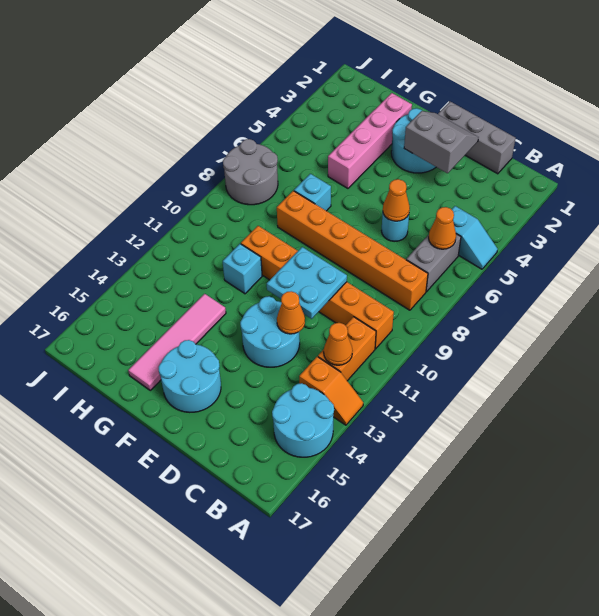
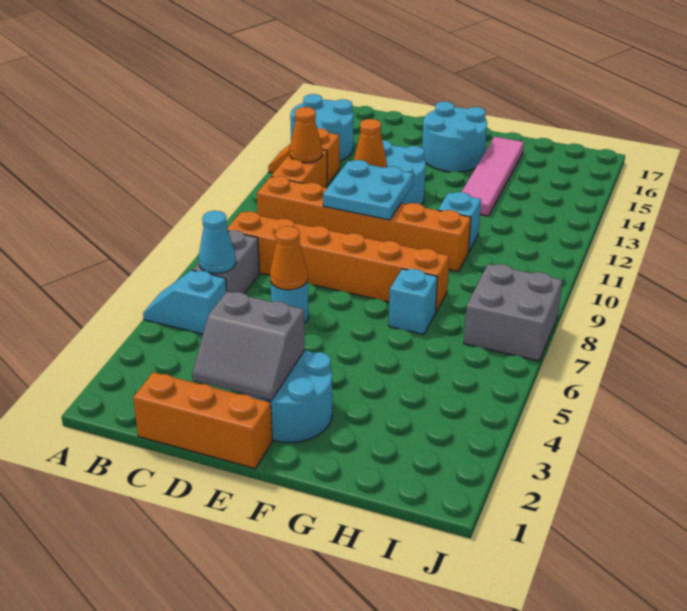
orange 1x1 cone [429,207,456,249] -> cyan 1x1 cone [199,211,236,273]
grey 1x3 brick [438,102,516,174] -> orange 1x3 brick [133,372,272,469]
pink 1x4 brick [328,93,412,188] -> none
grey 2x2 round brick [223,139,278,205] -> grey 2x2 brick [464,264,562,361]

